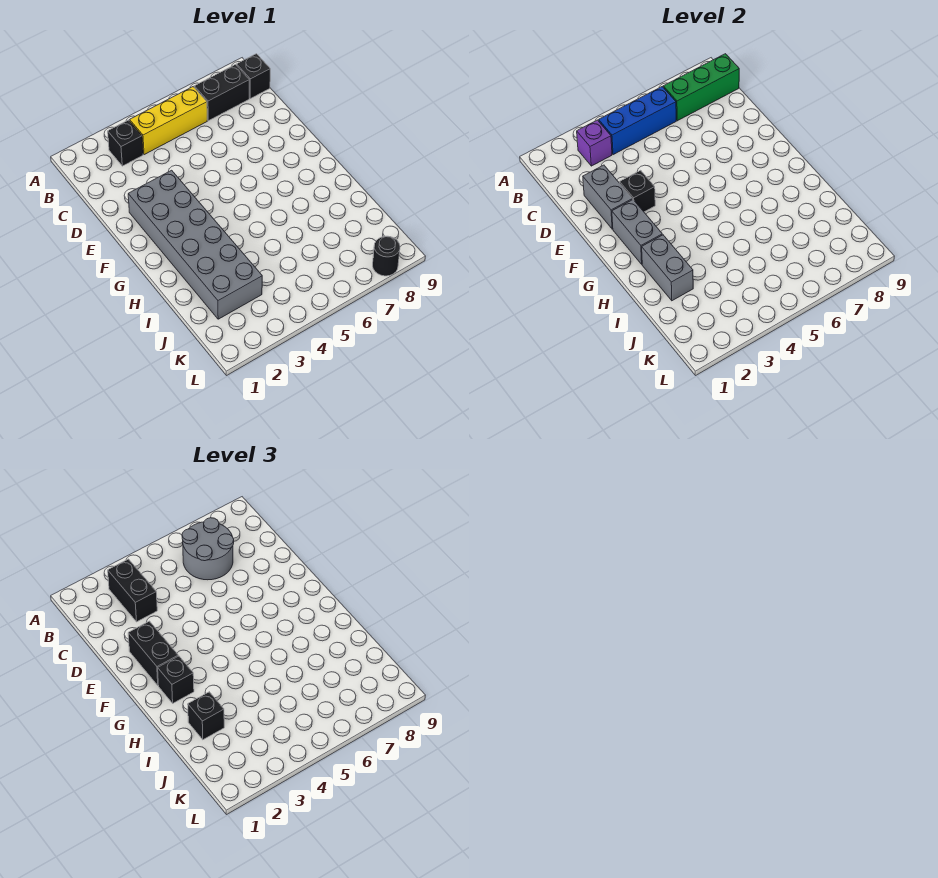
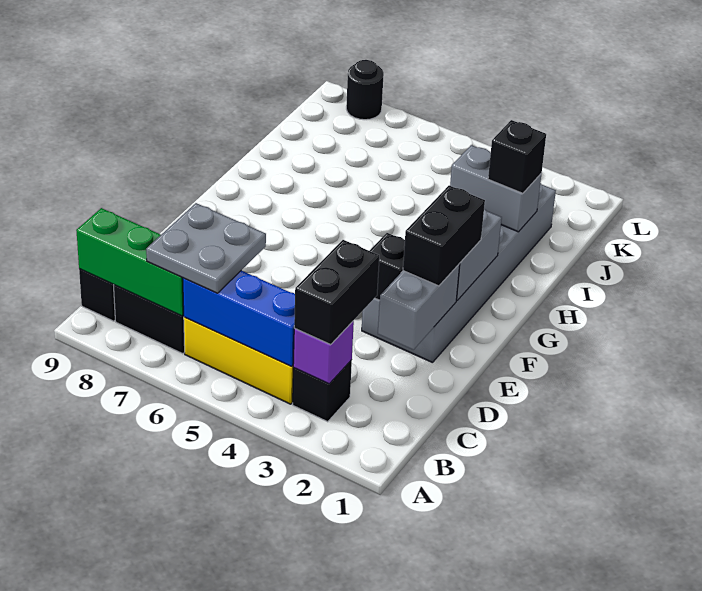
grey 2x2 round brick [182,518,234,580] -> grey 2x2 plate [146,203,266,293]
black 1x1 brick [158,656,194,703] -> none
grey 1x2 brick [642,235,693,301] -> grey 1x2 brick turned to [450,145,541,232]

